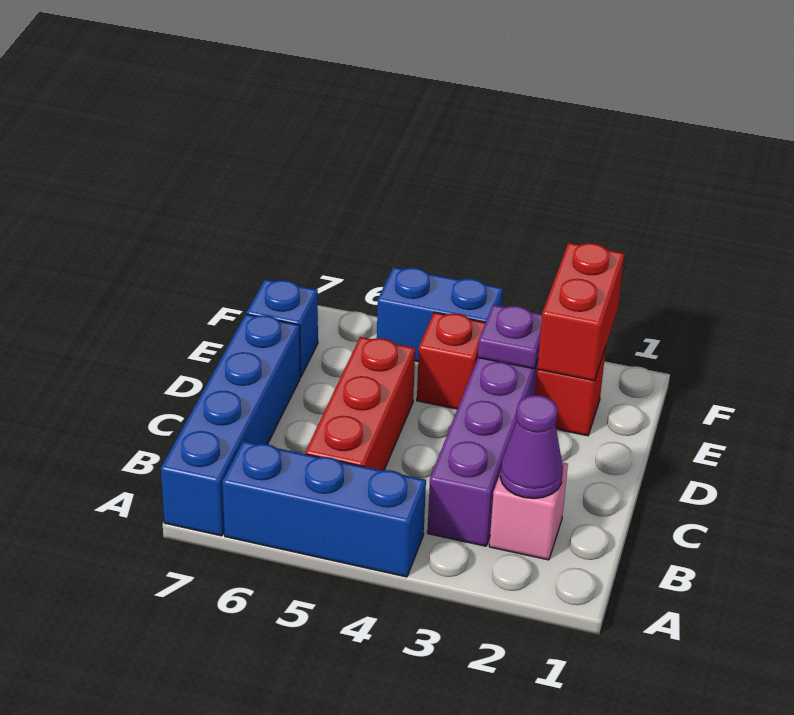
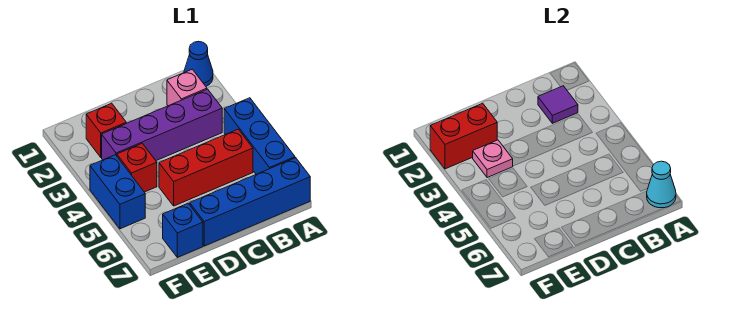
none -> blue 1x1 cone [184,41,213,86]
none -> cyan 1x1 cone [647,161,676,208]
purple 1x1 cone [500,395,563,499] -> purple 1x1 tile [538,86,578,123]
purple 1x1 plate [478,305,542,369] -> pink 1x1 plate [473,140,513,178]

